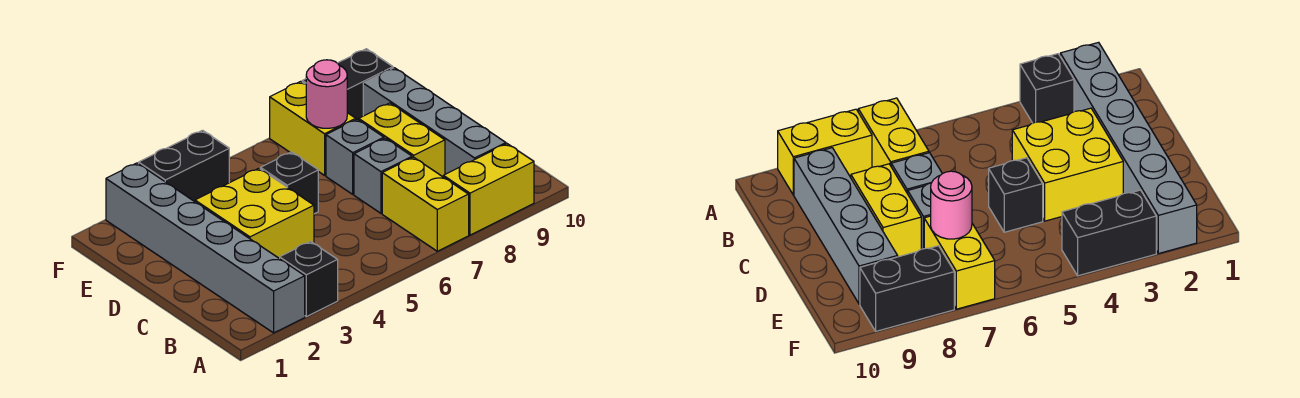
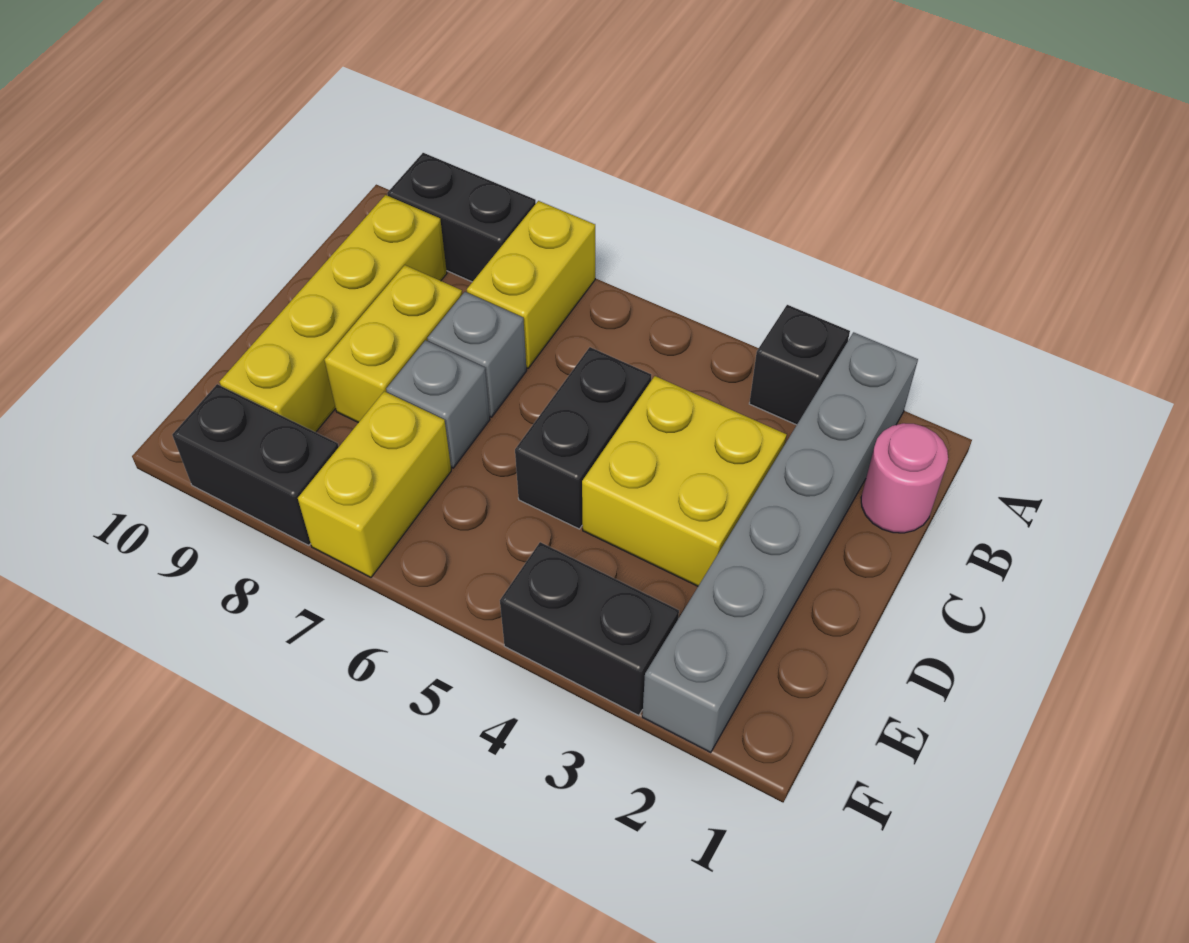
yellow 1x2 brick [443,144,534,235] -> black 1x2 brick [387,153,536,282]
grey 1x4 brick [363,68,506,174] -> yellow 1x4 brick [219,195,447,432]
black 1x1 brick [260,152,318,214] -> black 1x2 brick [515,347,651,529]
pink 1x1 round brick [306,60,347,128] -> pink 1x1 round brick moved to [861,423,948,533]

